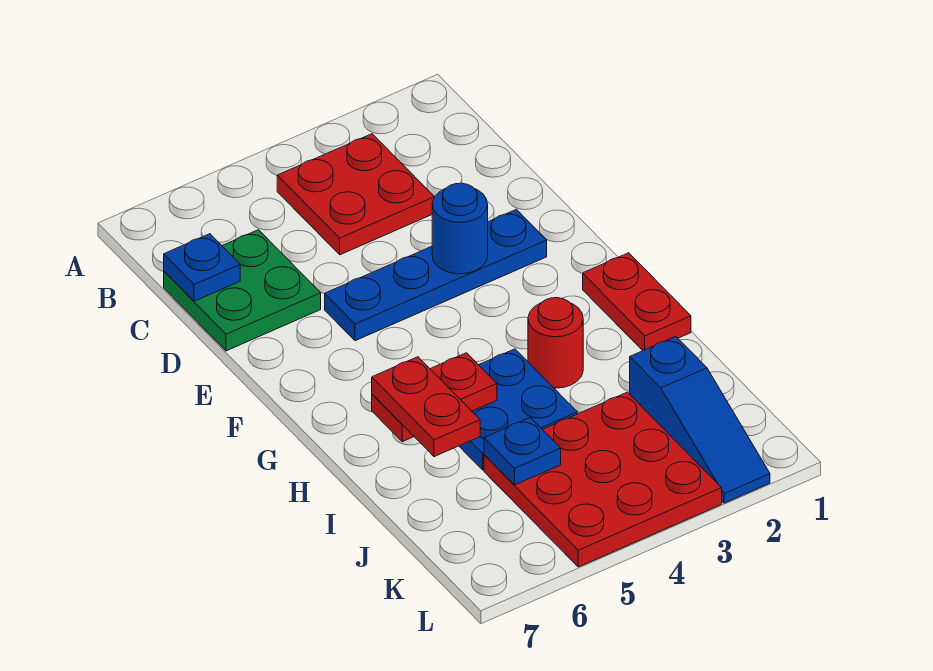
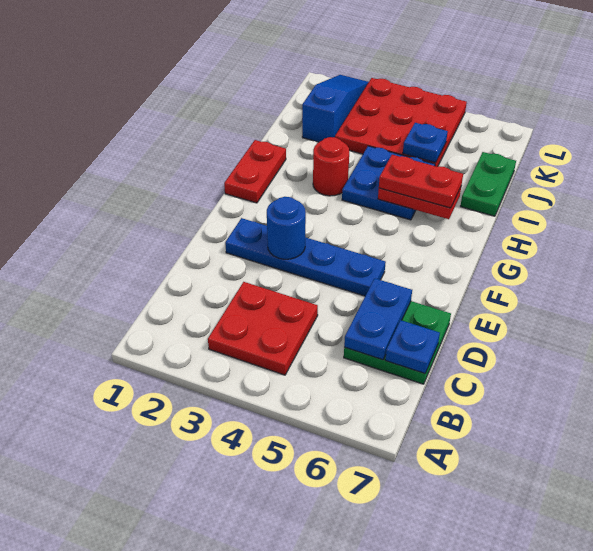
none -> blue 1x2 plate [344,279,412,360]
red 1x2 plate [372,357,480,457] -> red 1x2 plate turned to [379,155,463,208]
none -> green 1x2 plate [460,152,516,216]

